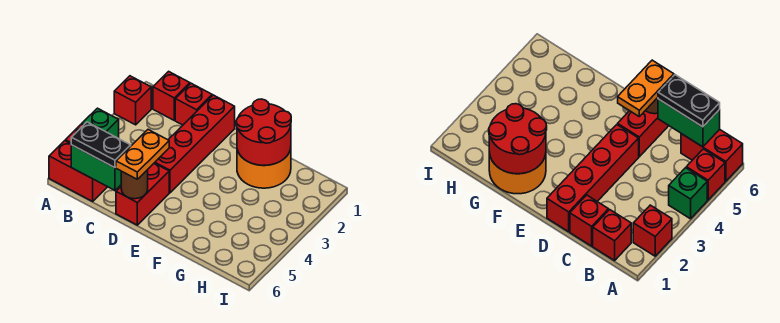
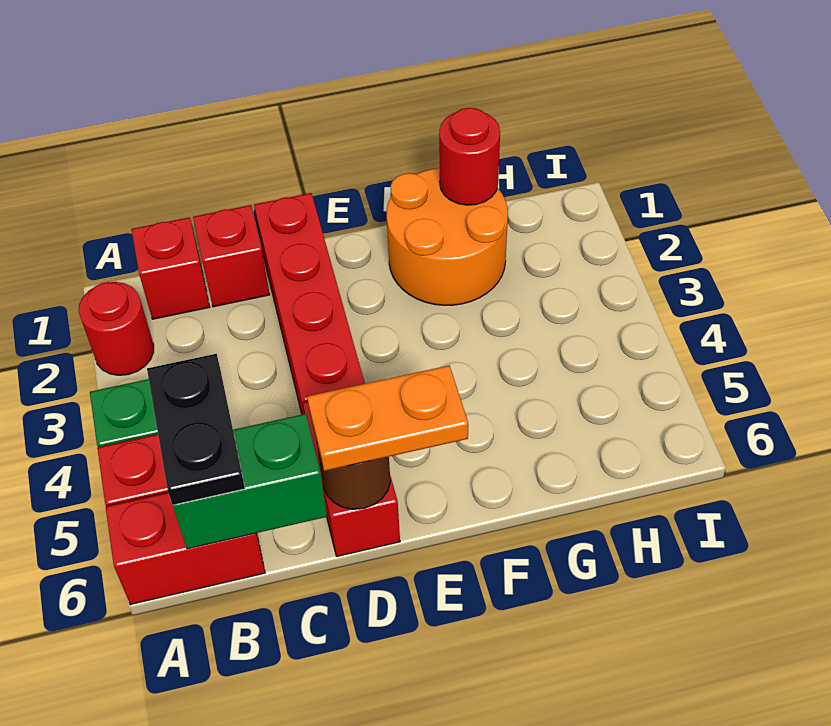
red 1x1 brick [114,76,151,125] -> red 1x1 round brick [79,282,154,375]
black 1x2 plate [71,122,131,168] -> black 1x2 plate turned to [147,354,245,505]
orange 1x2 plate [116,130,169,179] -> orange 1x2 plate turned to [307,366,468,471]
red 2x2 round brick [236,99,291,165] -> red 1x1 round brick [439,108,500,205]

